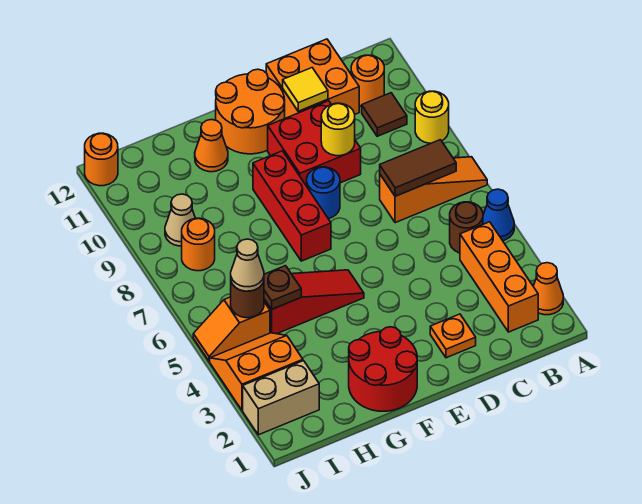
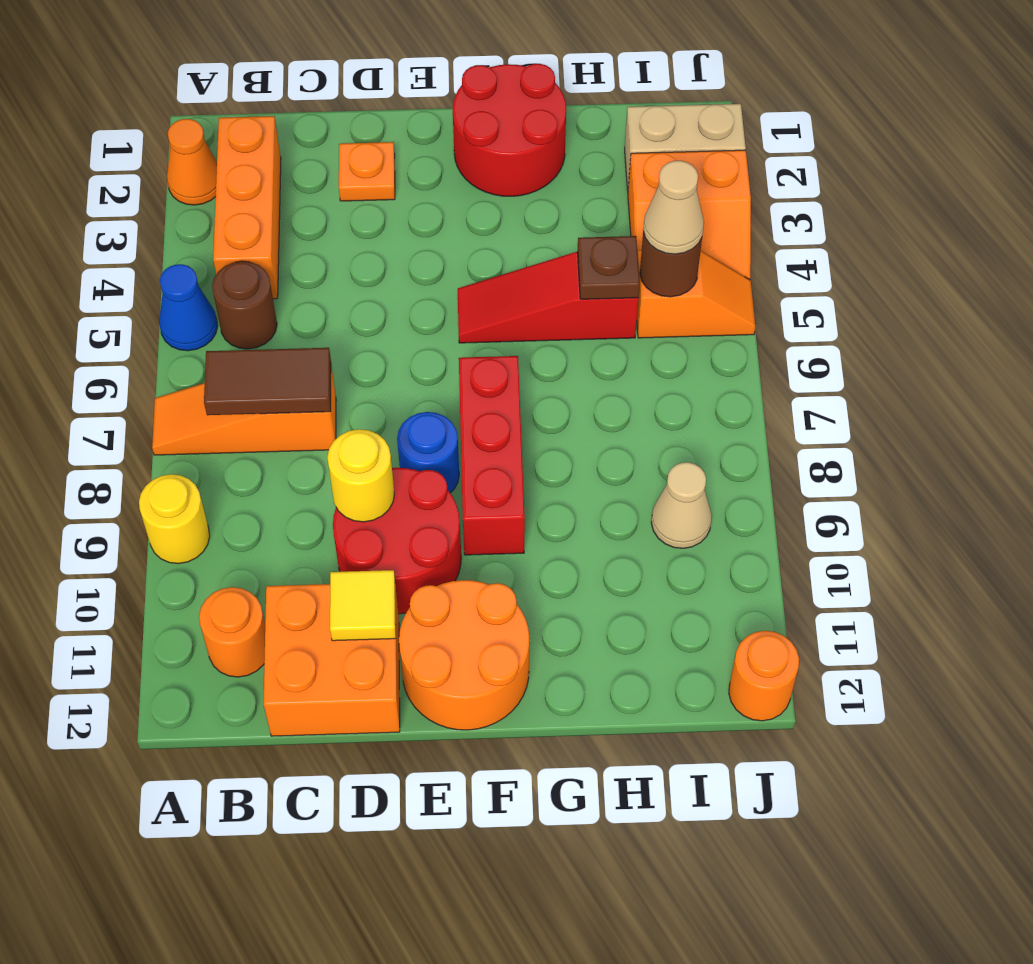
brown 1x1 tile [362,93,407,136] -> none
red 2x2 brick [268,101,361,186] -> red 2x2 round brick [333,468,461,614]
orange 1x1 cone [195,120,228,172] -> none
orange 1x1 round brick [182,218,215,271] -> none

